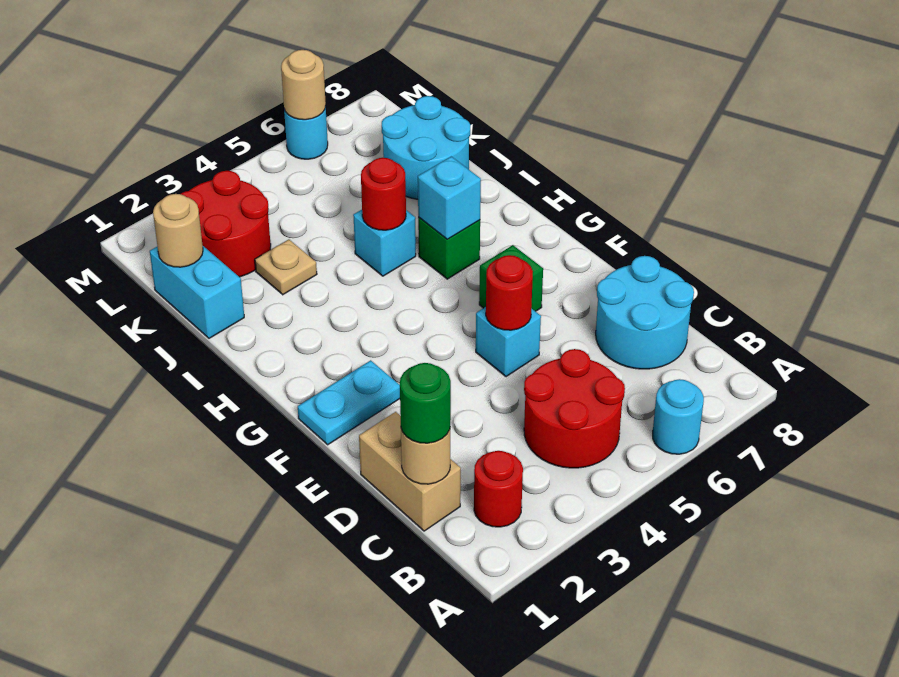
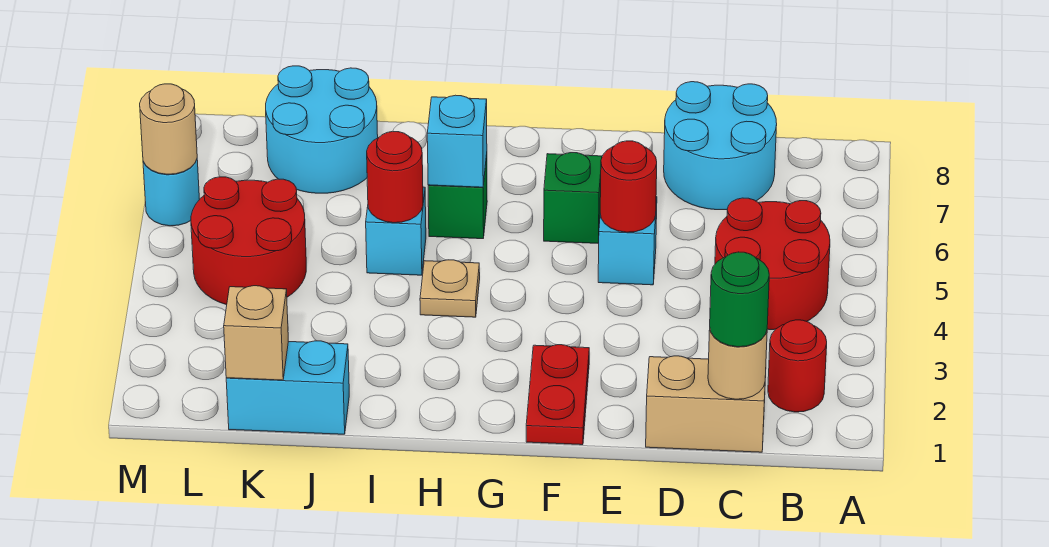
cyan 1x1 round brick [653,379,704,454] -> none
cyan 1x2 plate [298,360,400,445] -> red 1x2 plate [526,345,589,445]
tan 1x1 plate [255,240,317,295] -> tan 1x1 plate moved to [420,260,480,317]
tan 1x1 round brick [153,194,203,267] -> tan 1x1 brick [224,286,288,380]
red 2x2 round brick [181,171,271,277] -> red 2x2 round brick moved to [191,177,306,305]

